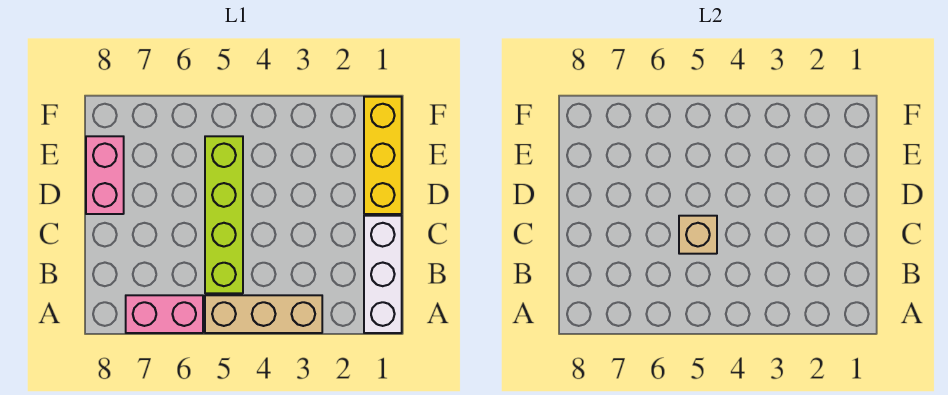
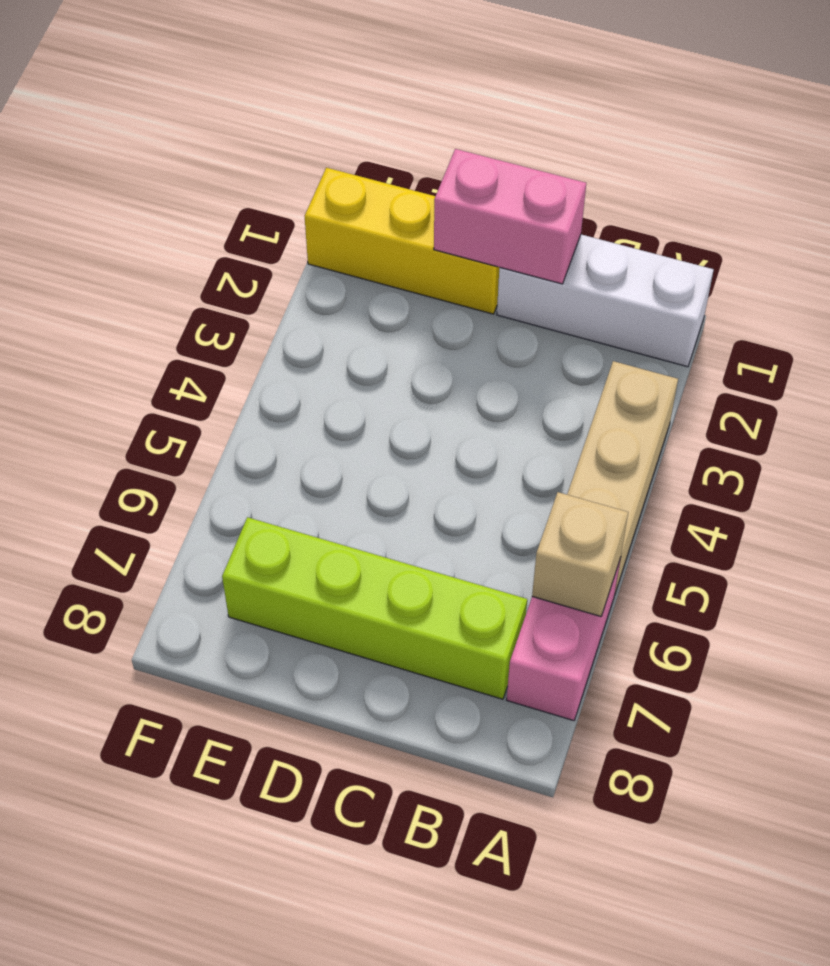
lime 1x4 brick [205,136,243,293] -> lime 1x4 brick moved to [222,517,527,699]
tan 1x1 brick [679,216,717,254] -> tan 1x1 brick moved to [532,492,628,616]
pink 1x2 brick [86,136,124,214] -> pink 1x2 brick moved to [434,149,586,284]

